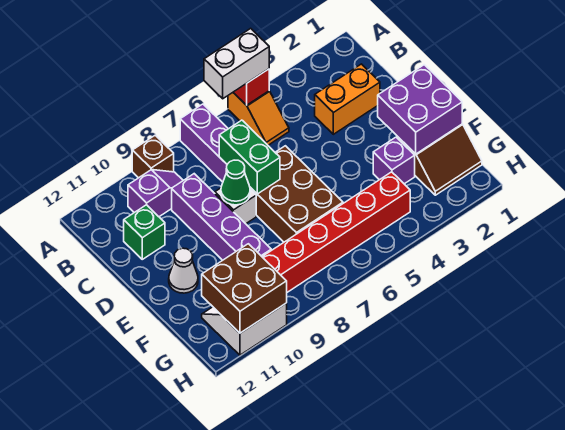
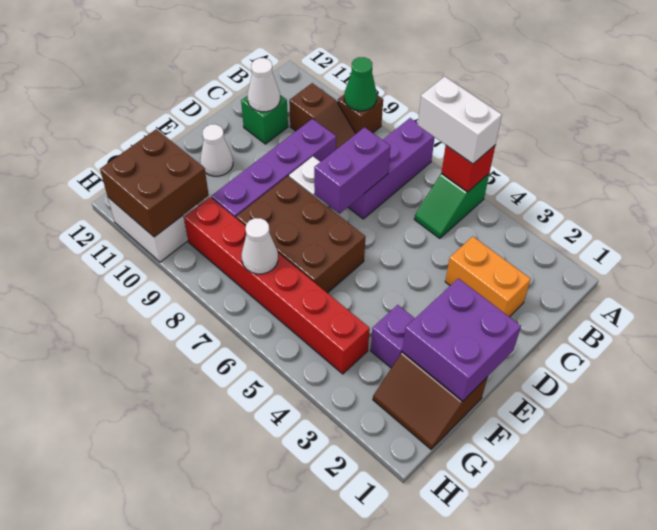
orange 1x2 slope [228,91,289,145] -> green 1x2 slope [414,173,489,238]
purple 1x2 slope [128,170,183,217] -> brown 1x2 slope [289,83,356,149]
green 1x2 brick [219,120,280,194] -> purple 1x2 brick [314,127,390,214]
none -> white 1x1 cone [248,58,280,112]
brown 2x3 brick [250,146,343,242] -> brown 2x3 brick turned to [236,176,365,293]
green 1x1 cone [221,160,250,205] -> green 1x1 cone moved to [344,57,377,111]
none -> white 1x1 cone [242,218,278,274]

